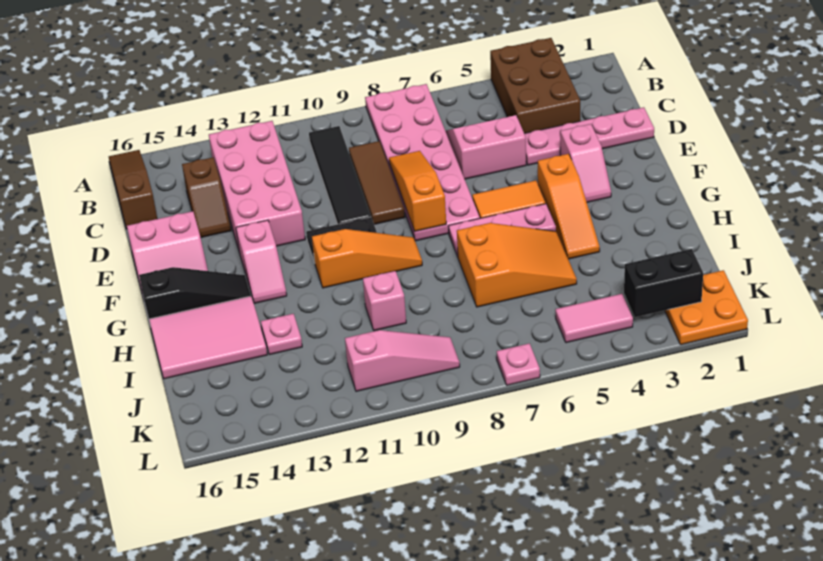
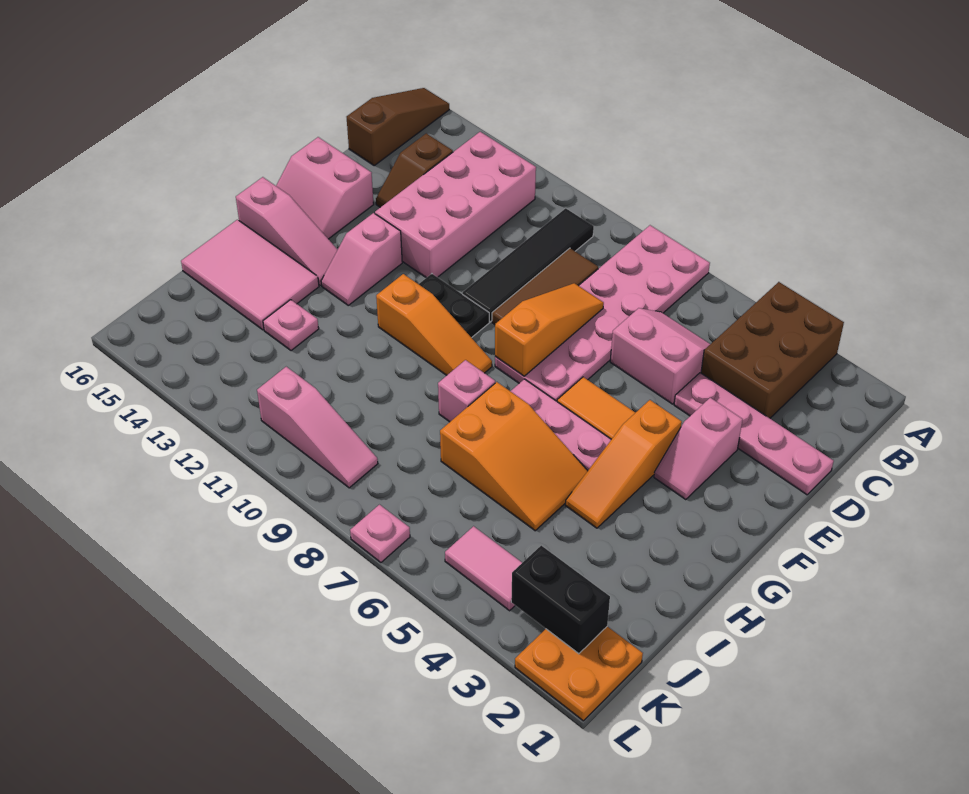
black 1x3 slope [139,267,251,319] -> pink 1x3 slope [236,177,338,285]
pink 1x1 brick [363,271,406,331] -> pink 1x1 brick moved to [438,360,495,422]

